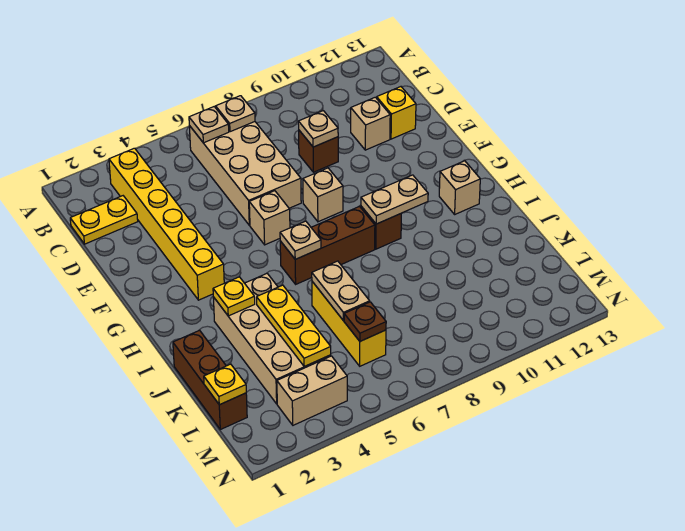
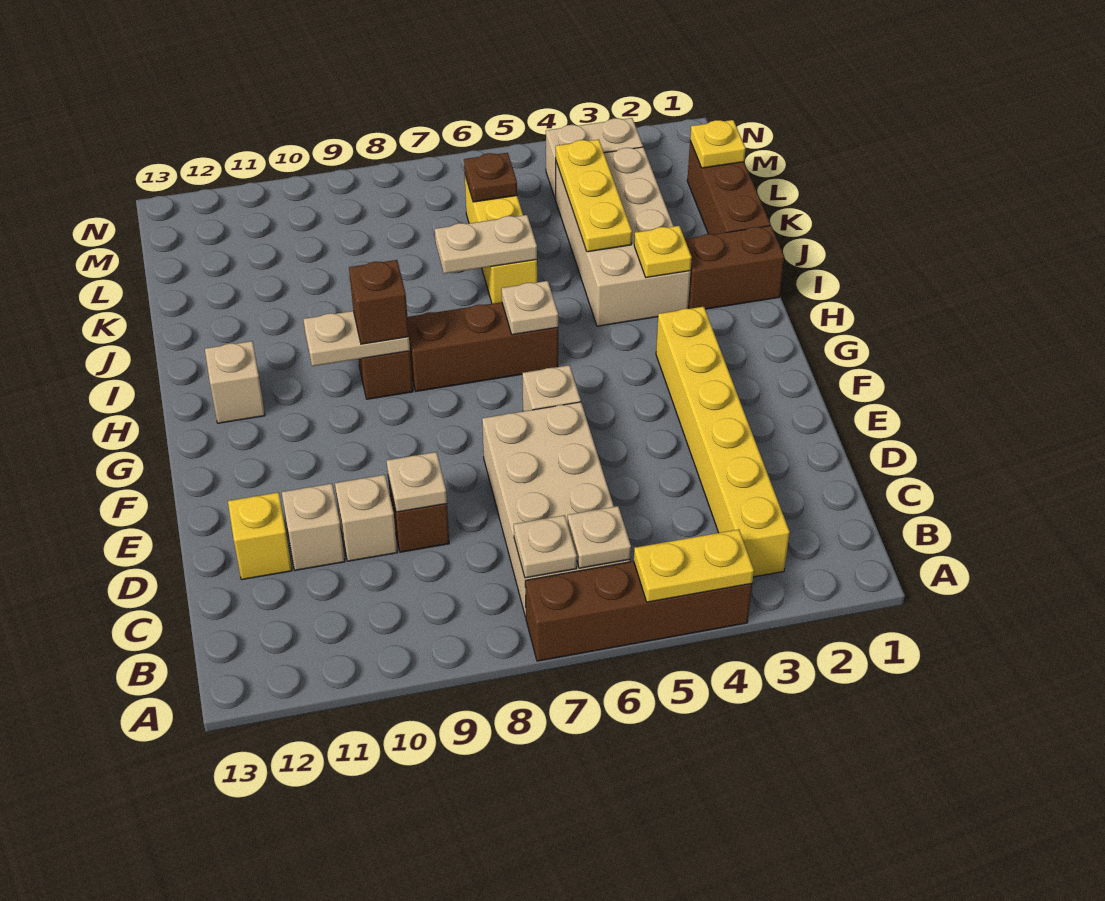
none -> brown 1x4 brick [525,561,752,661]
yellow 1x2 plate [70,196,138,244] -> yellow 1x2 plate moved to [634,529,754,602]
tan 1x1 brick [303,168,343,222] -> tan 1x1 brick moved to [335,475,397,561]
none -> brown 1x1 brick [349,260,409,344]
none -> brown 1x2 brick [685,226,784,309]
tan 1x2 plate [312,261,370,321] -> tan 1x2 plate turned to [435,215,537,274]

